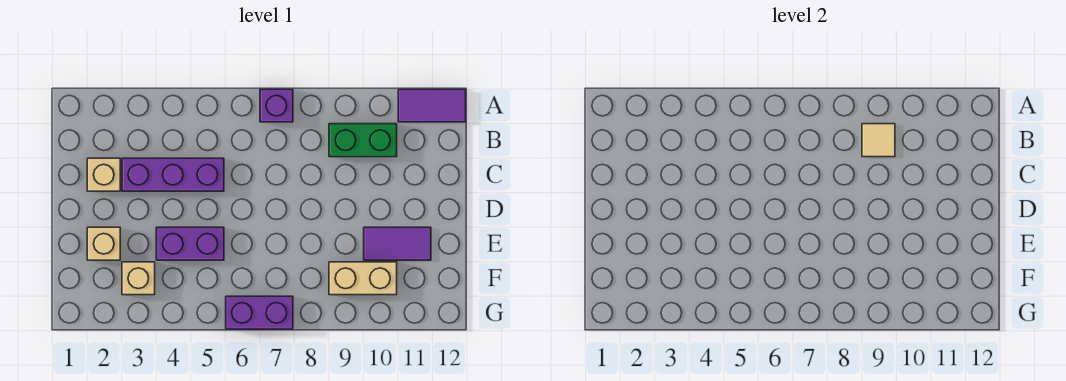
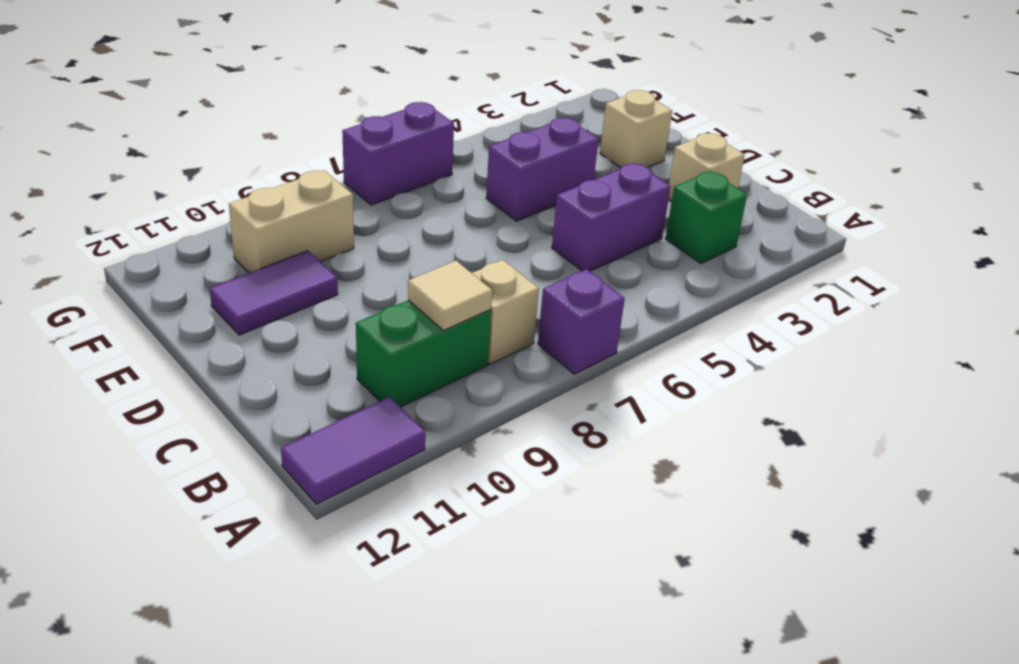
none -> green 1x1 brick [666,171,747,263]
purple 1x3 brick [122,158,224,191] -> purple 1x2 brick [552,163,671,271]
tan 1x1 brick [122,262,155,295] -> tan 1x1 brick moved to [472,260,539,364]

